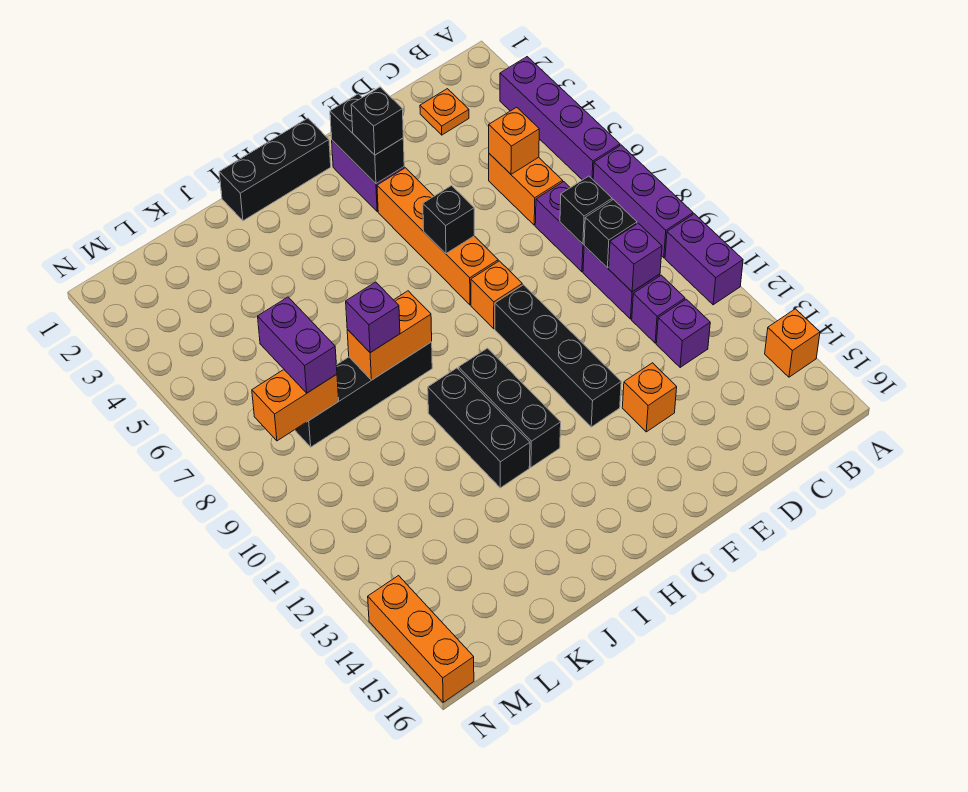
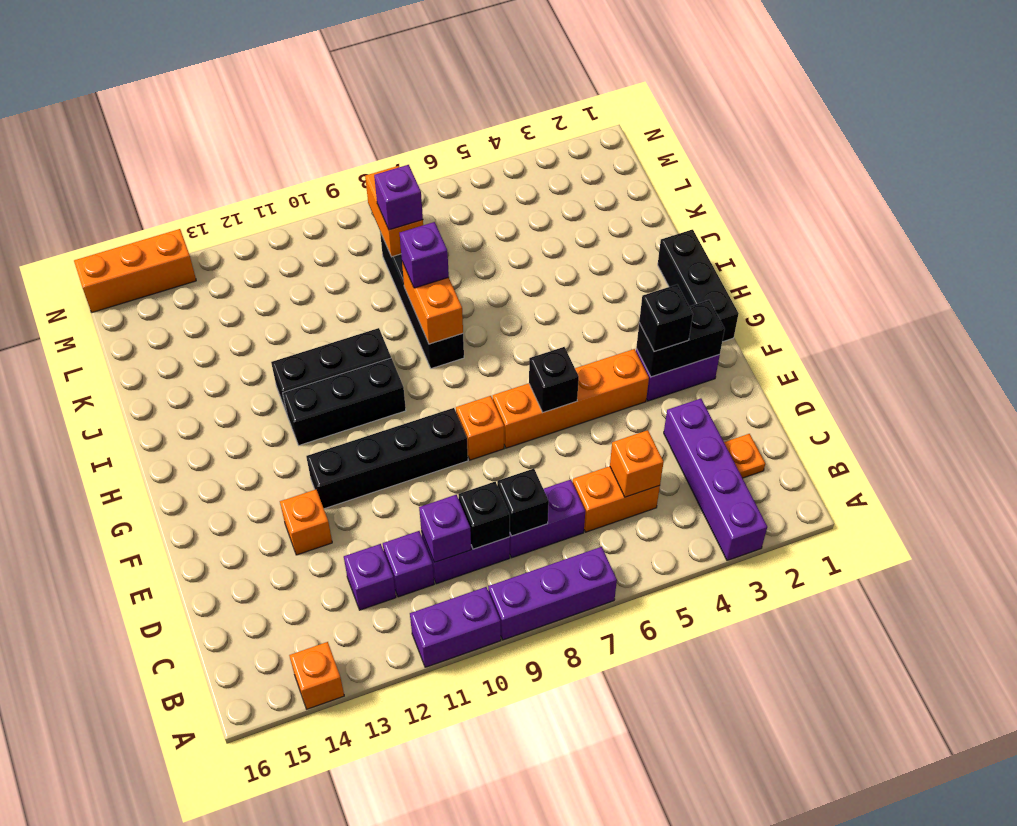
purple 1x4 brick [500,57,620,180] -> purple 1x4 brick turned to [664,399,767,561]
purple 1x2 brick [258,297,337,393] -> purple 1x1 brick [374,165,423,230]

